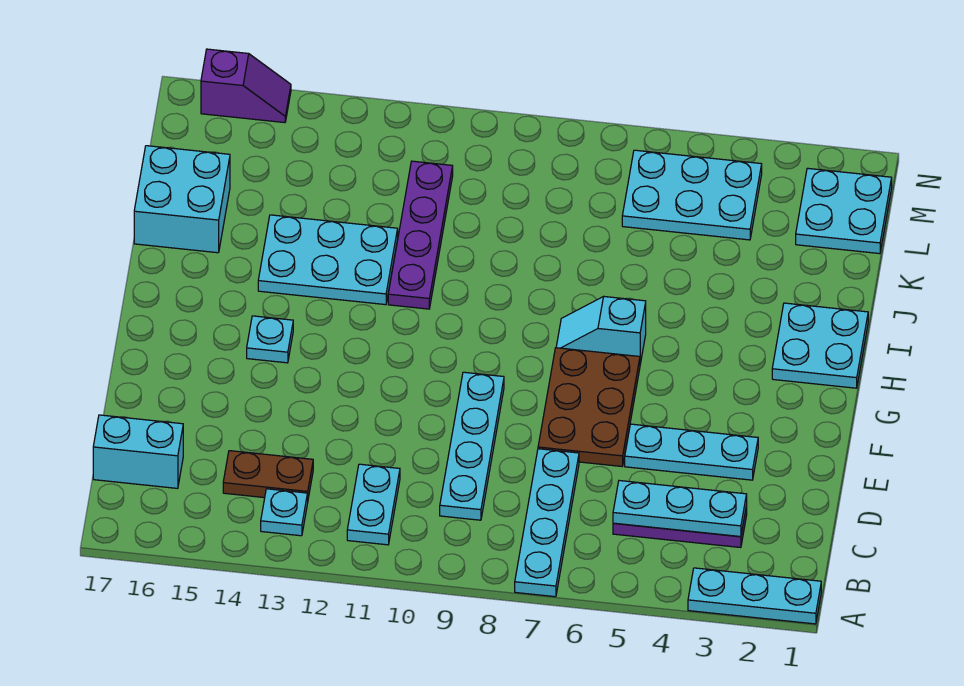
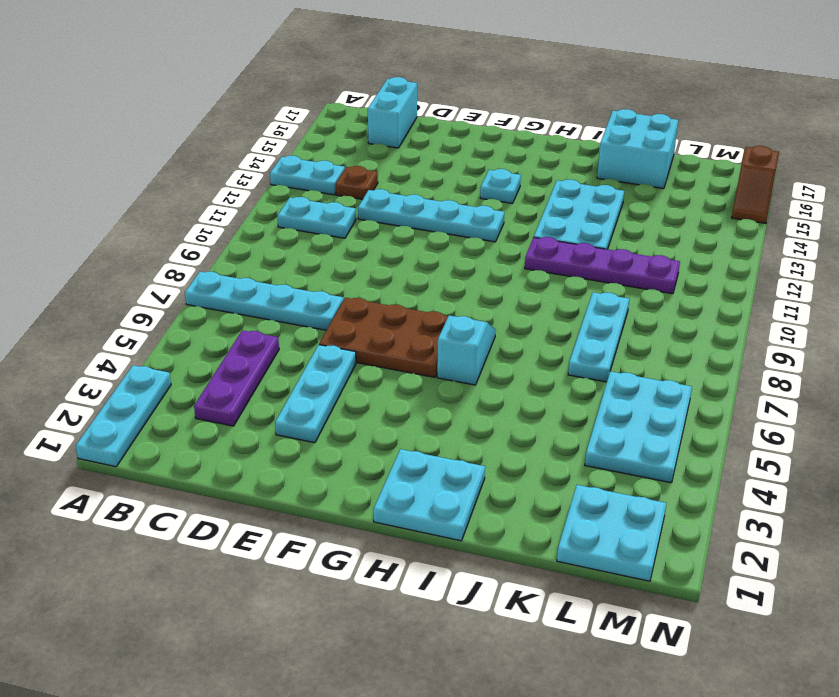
cyan 1x1 plate [261,489,308,536] -> cyan 1x2 plate [270,156,345,195]
cyan 1x3 plate [613,481,747,537] -> cyan 1x3 plate moved to [568,292,629,382]
cyan 1x4 plate [440,372,504,520] -> cyan 1x4 plate moved to [358,189,504,242]
brown 1x2 plate [223,451,313,498] -> brown 1x1 plate [336,166,378,199]
purple 1x2 slope [201,49,291,123] -> brown 1x2 slope [732,146,779,223]

